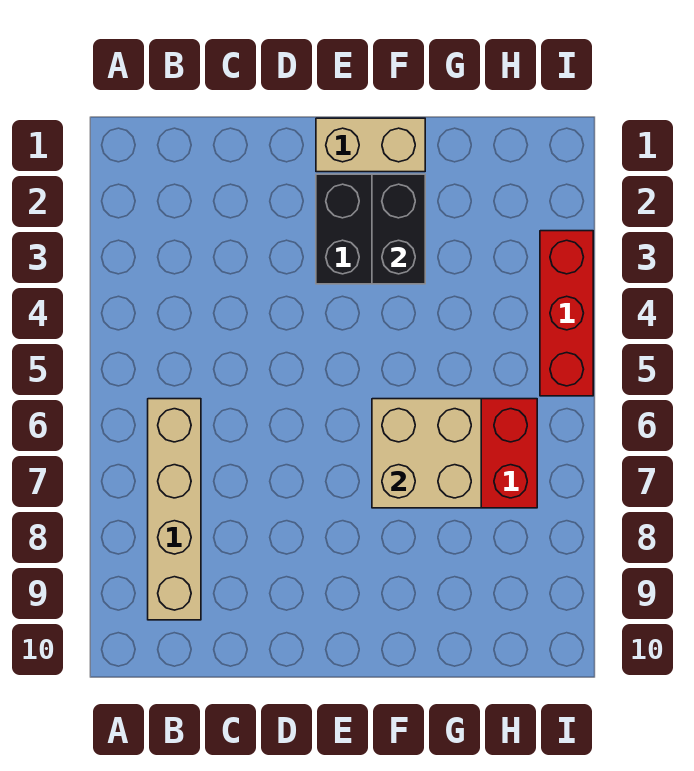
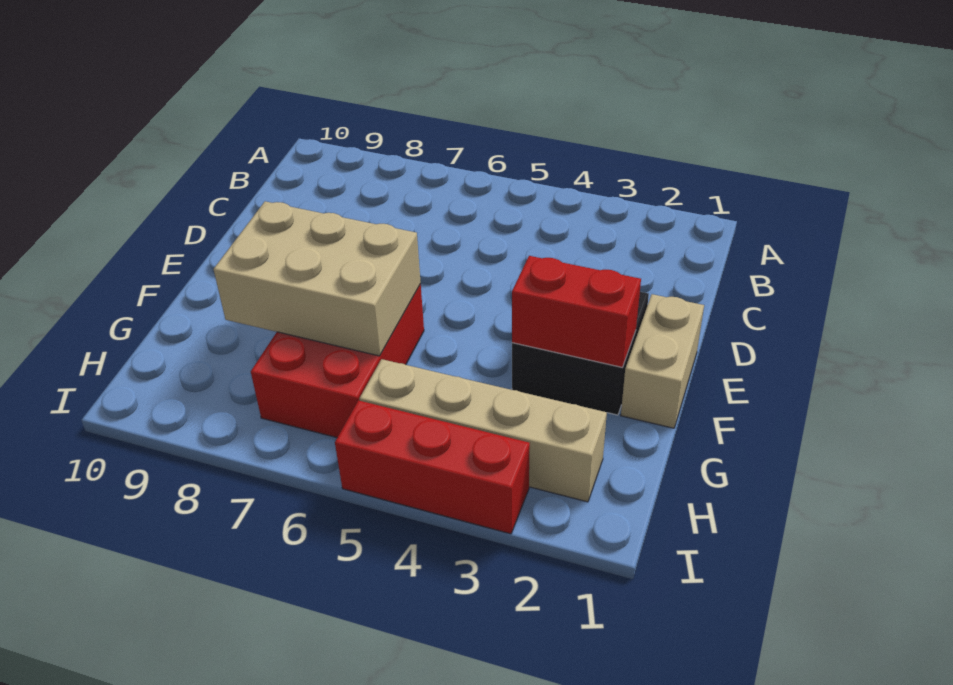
tan 1x4 brick [148,399,201,620] -> tan 1x4 brick moved to [359,359,607,502]
black 1x2 brick [372,174,425,284] -> red 1x2 brick [512,256,641,368]
tan 2x2 brick [372,399,481,508] -> tan 2x3 brick [213,201,421,356]

